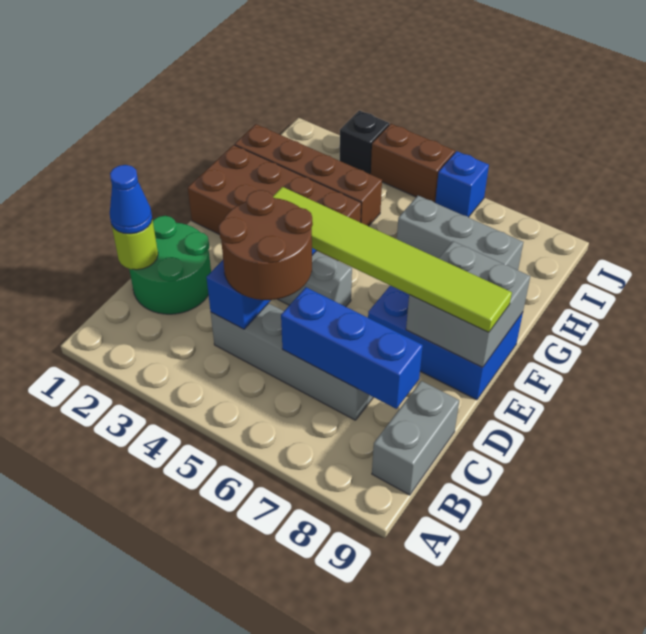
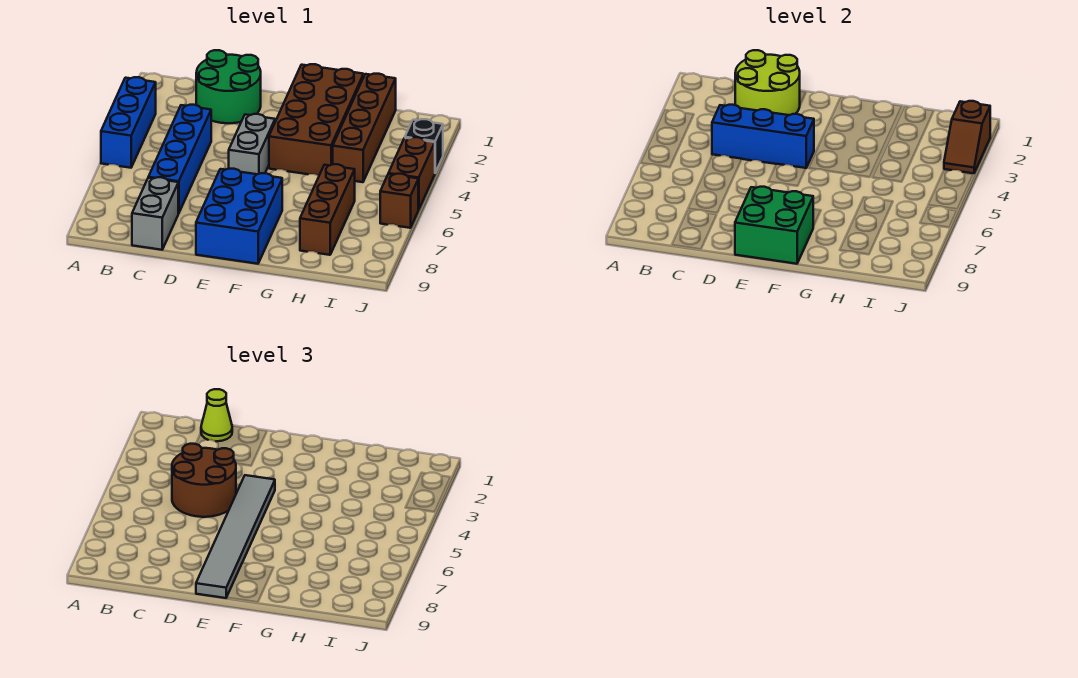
grey 1x2 brick [372,381,459,495] -> grey 1x2 brick turned to [132,177,178,250]
lime 1x1 round brick [112,220,158,270] -> lime 2x2 round brick [735,50,800,115]
blue 1x1 cone [110,165,152,234] -> lime 1x1 cone [201,389,232,441]
grey 1x4 brick [211,303,374,420] -> blue 1x4 brick [148,105,211,214]
blue 1x3 brick [281,287,423,409] -> blue 1x3 brick moved to [101,77,156,168]
lime 1x6 tile [273,187,512,333] -> grey 1x6 tile [196,475,275,598]
grey 2x2 brick [406,241,530,367] -> green 2x2 brick [735,187,813,264]
grey 1x3 brick [397,196,523,270] -> brown 1x3 brick [300,164,355,255]
none -> brown 1x2 slope [944,101,990,173]
blue 1x1 brick [435,151,489,217] -> brown 1x1 brick [380,174,418,228]

